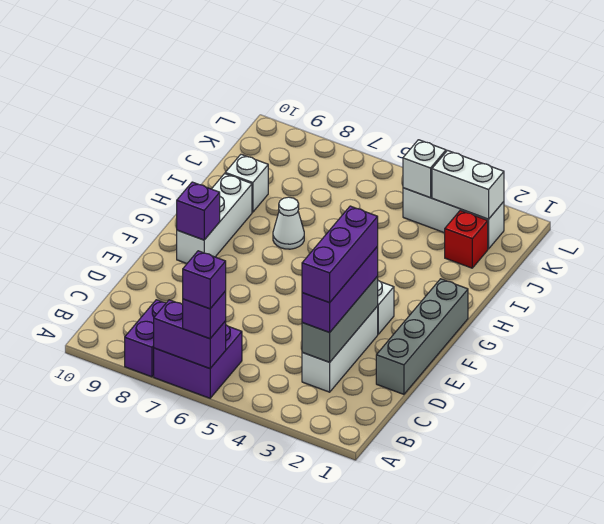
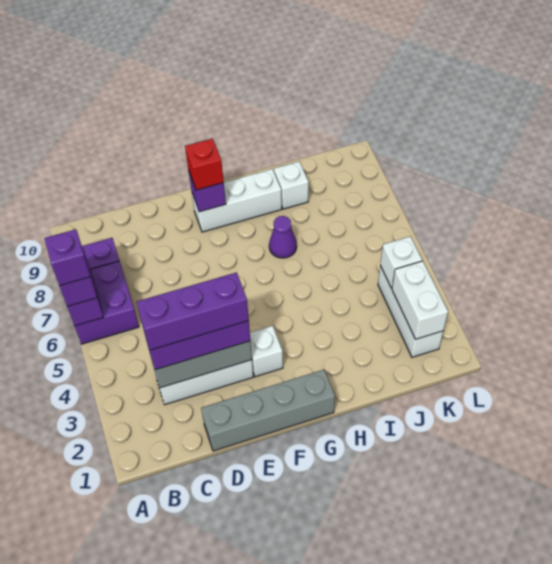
white 1x1 cone [273,197,304,249] -> purple 1x1 cone [269,216,297,258]
red 1x1 brick [445,210,488,268] -> red 1x1 brick moved to [185,138,224,190]

